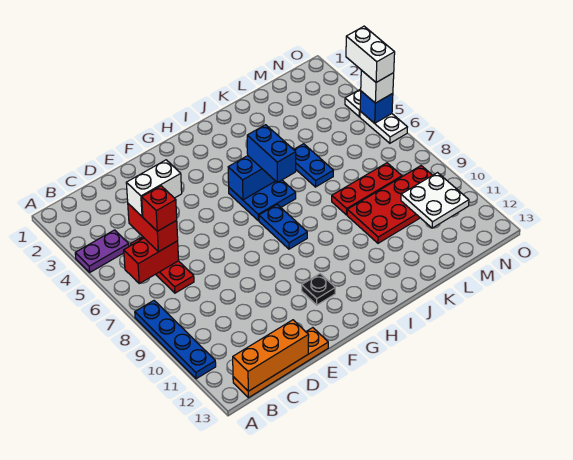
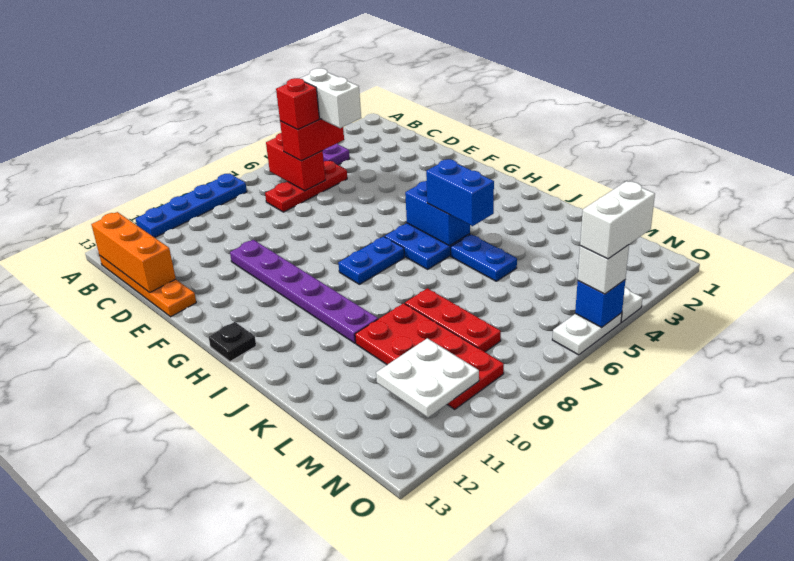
none -> purple 1x6 plate [230,240,378,343]
black 1x1 plate [302,274,335,305] -> black 1x1 plate moved to [208,322,256,362]
blue 1x2 brick [247,125,296,182] -> blue 1x2 brick turned to [426,159,494,226]
blue 1x2 plate [294,144,334,187] -> blue 1x2 plate turned to [451,235,517,281]

